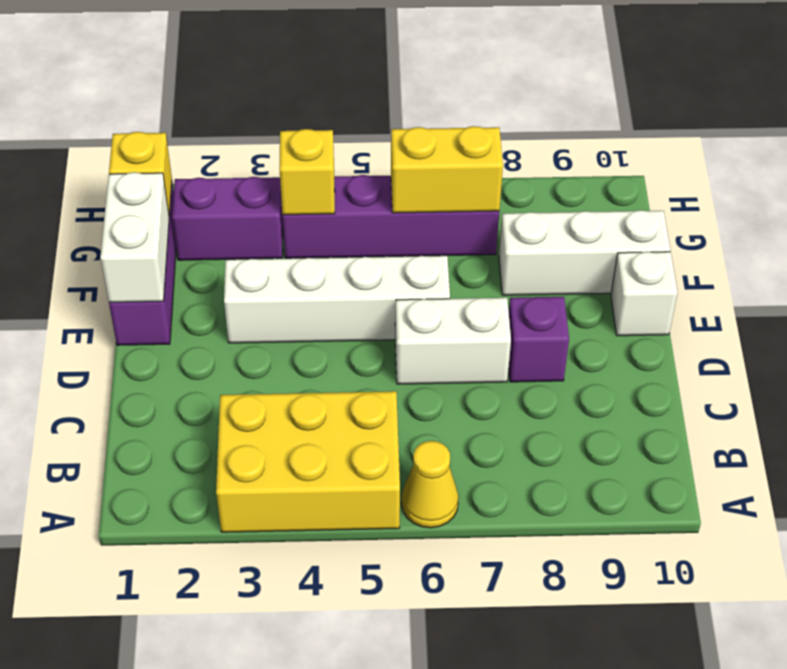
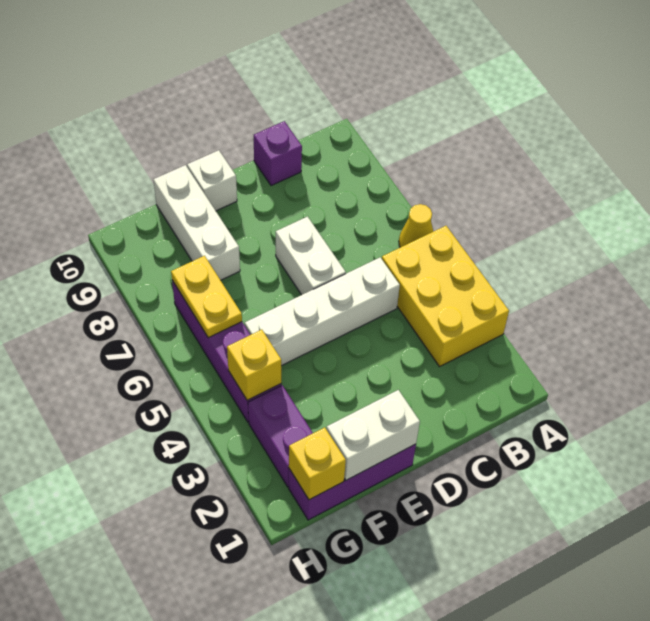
purple 1x1 brick [509,297,569,382] -> purple 1x1 brick moved to [254,121,302,186]
white 1x4 brick [224,256,450,343] -> white 1x4 brick turned to [245,257,400,366]
yellow 1x2 brick [391,126,503,213] -> yellow 1x2 plate [171,256,242,338]

